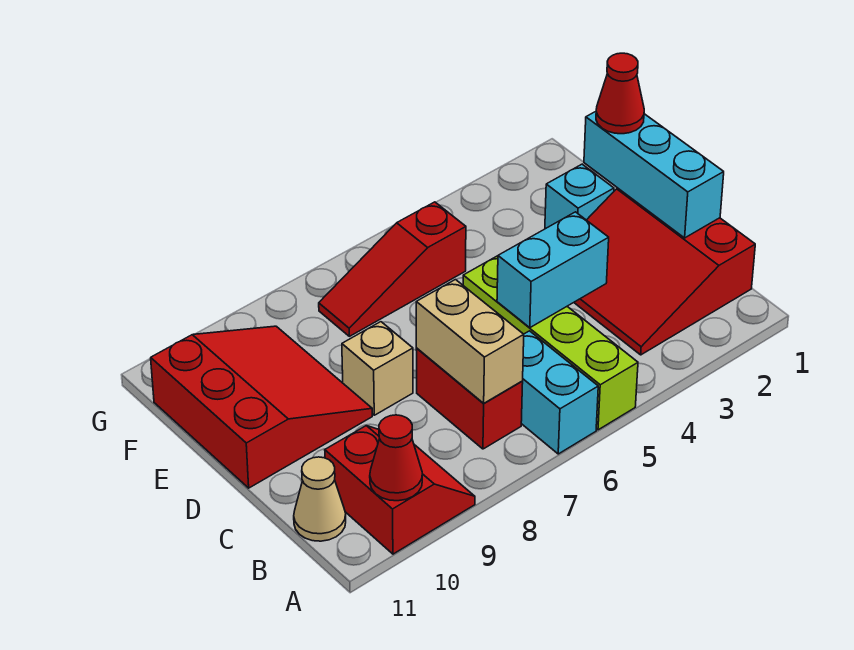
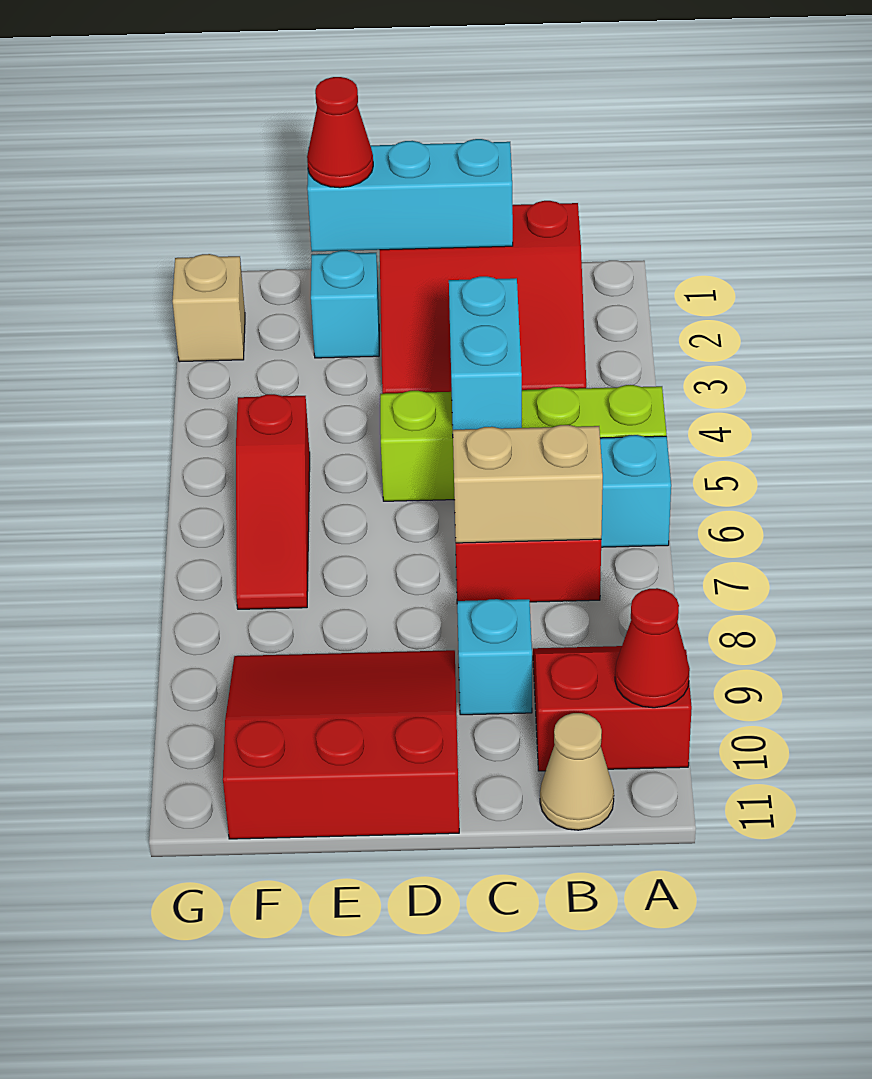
none -> cyan 1x1 brick [457,599,532,715]
tan 1x1 brick [342,322,413,415] -> tan 1x1 brick moved to [173,254,245,362]

